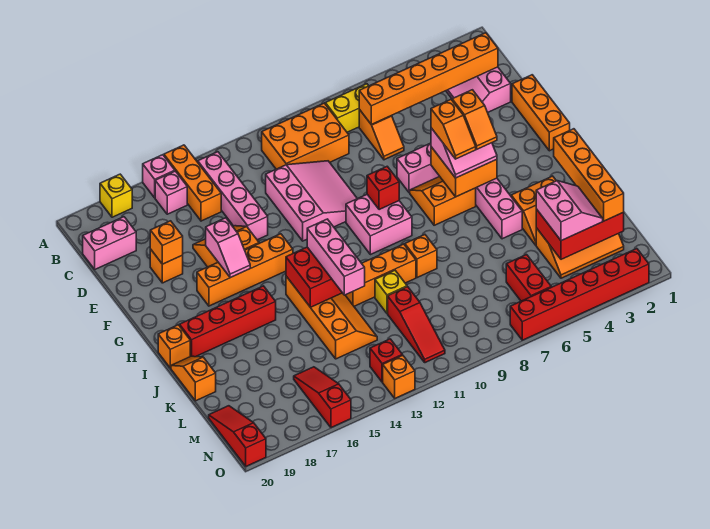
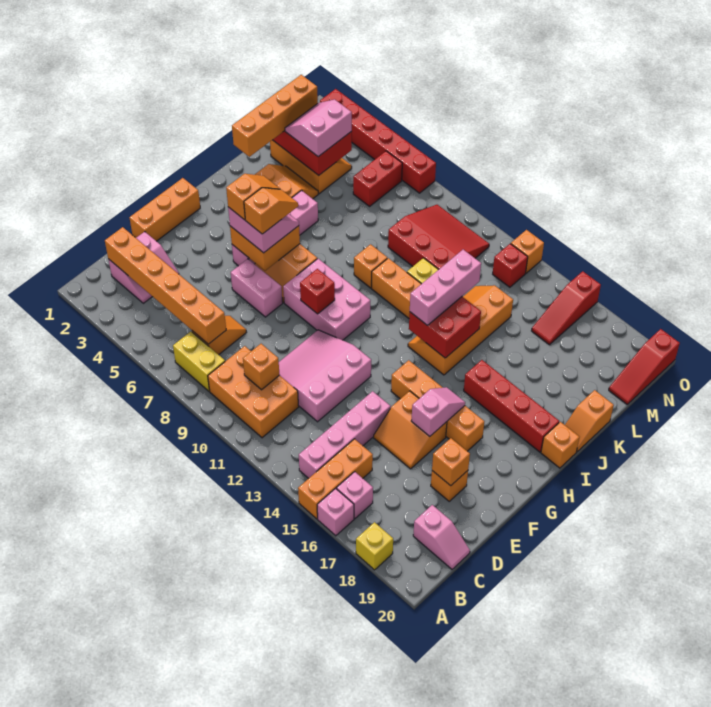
none -> orange 1x1 brick [243,344,279,390]
pink 1x2 brick [83,217,136,269] -> pink 1x2 slope [413,505,470,569]
pink 2x2 brick [346,195,412,255] -> pink 2x3 brick [283,259,370,340]
red 1x3 slope [388,287,445,363] -> red 3x3 slope [388,205,489,270]

